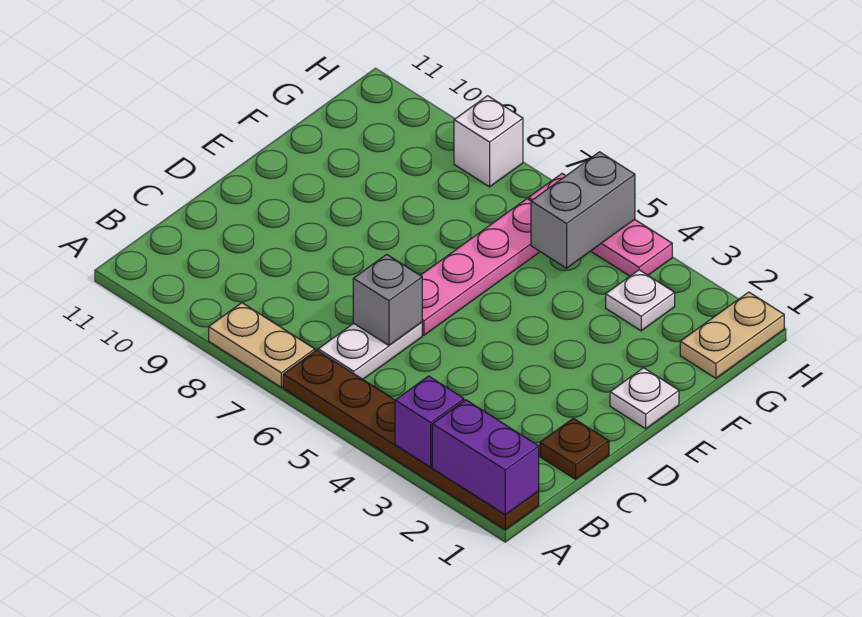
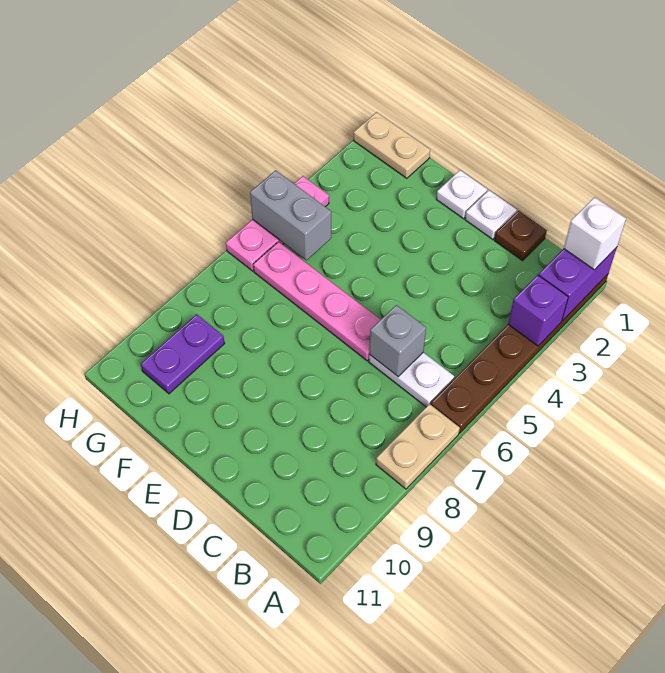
white 1x1 plate [606,270,675,331] -> white 1x1 plate moved to [465,190,517,240]
none -> purple 1x2 plate [141,314,225,394]
white 1x1 brick [454,96,523,187] -> white 1x1 brick moved to [564,197,626,270]

